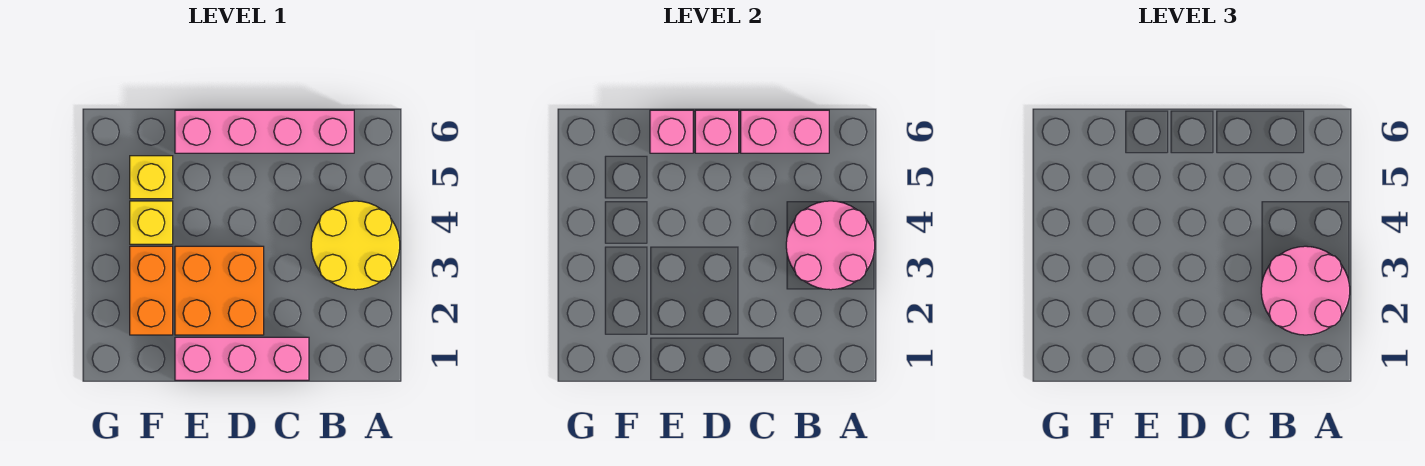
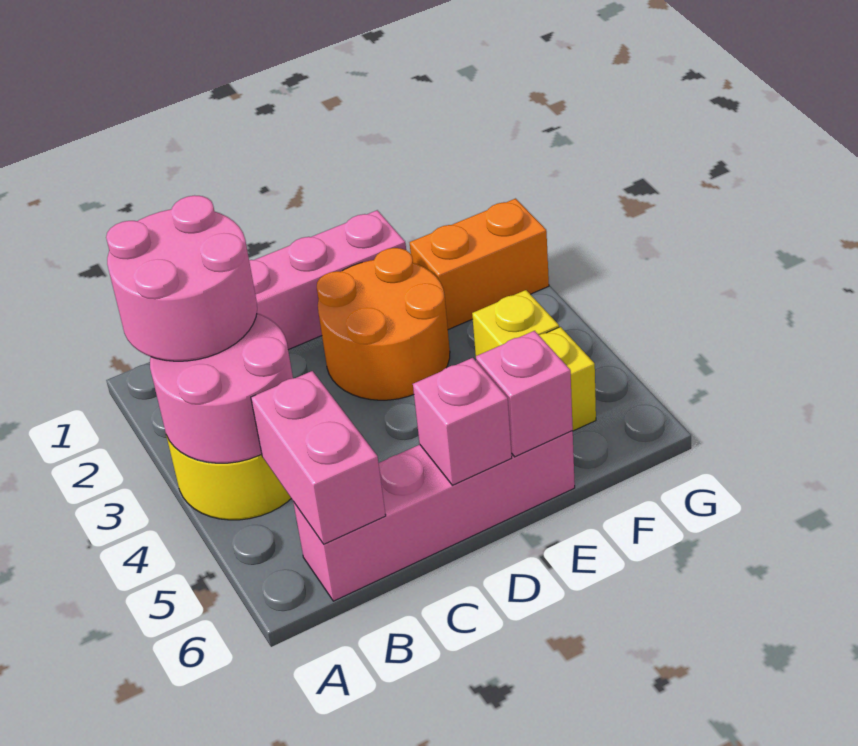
pink 1x2 brick [741,110,829,153] -> pink 1x2 brick turned to [251,371,386,544]
orange 2x2 brick [175,246,264,335] -> orange 2x2 round brick [317,248,450,400]
orange 1x2 brick [130,246,173,335] -> orange 1x2 brick turned to [410,199,549,330]

